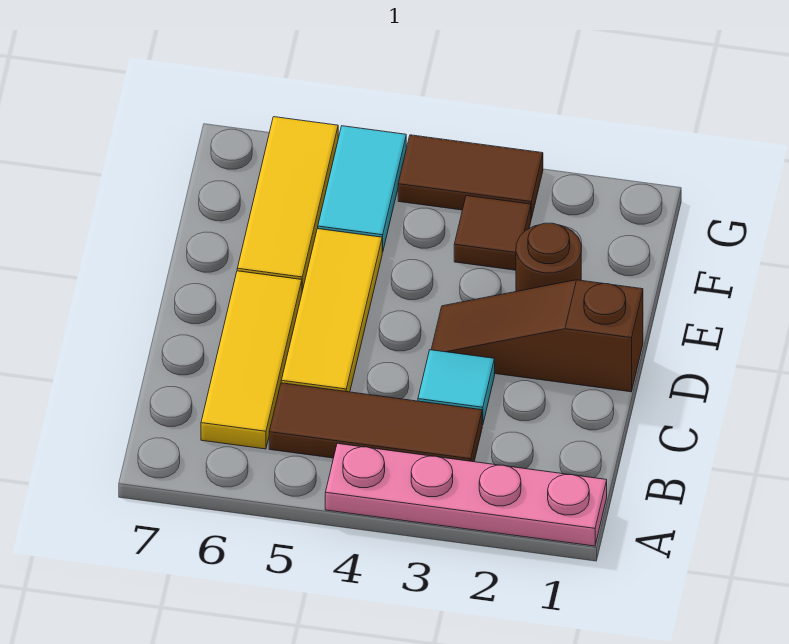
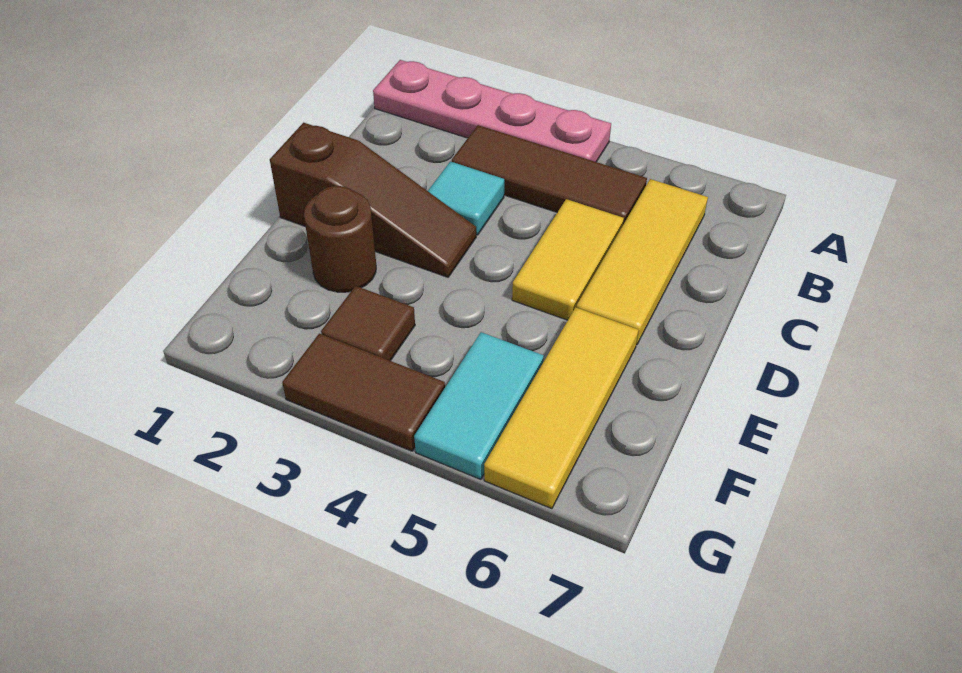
yellow 1x3 tile [281,229,382,392] -> yellow 1x2 tile [512,199,624,320]

